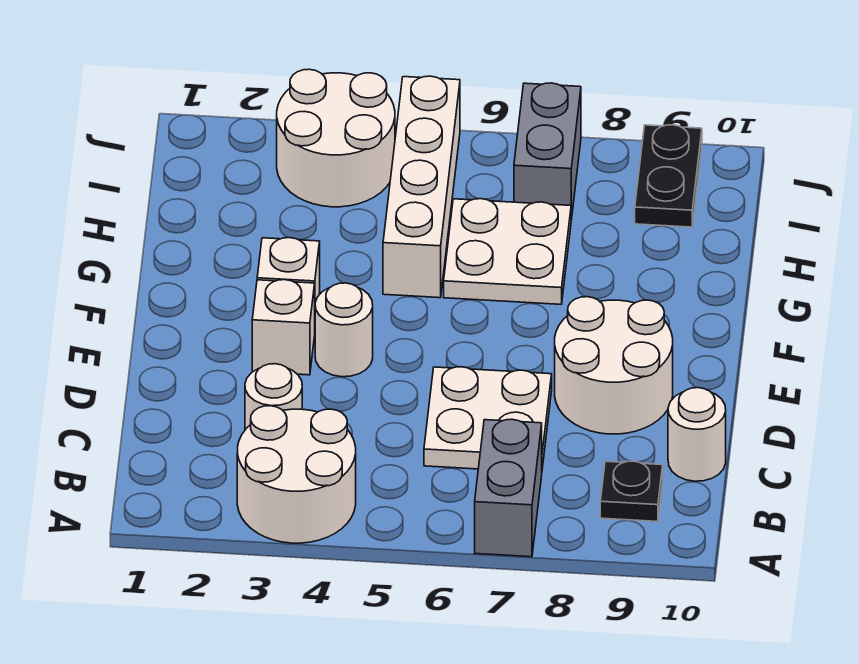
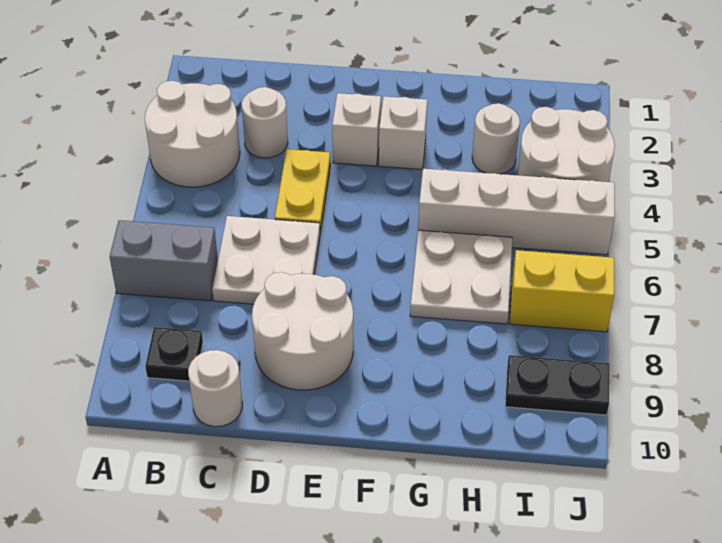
none -> yellow 1x2 plate [275,149,331,232]
white 1x1 round brick [315,283,373,377] -> white 1x1 round brick moved to [472,103,520,174]
grey 1x2 brick [514,83,581,220] -> yellow 1x2 brick [510,250,614,332]

